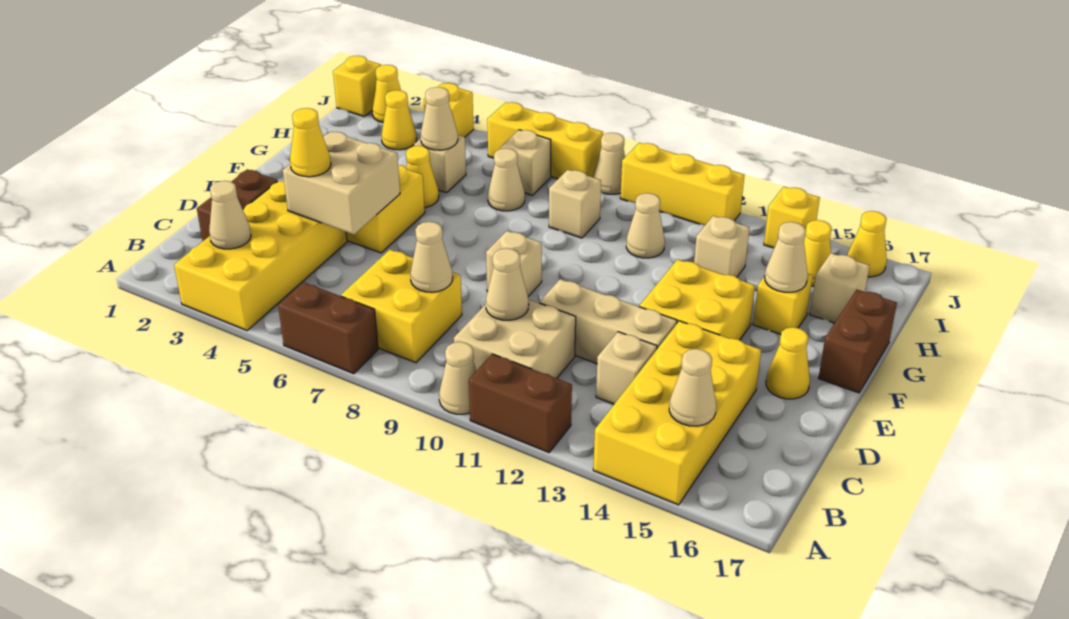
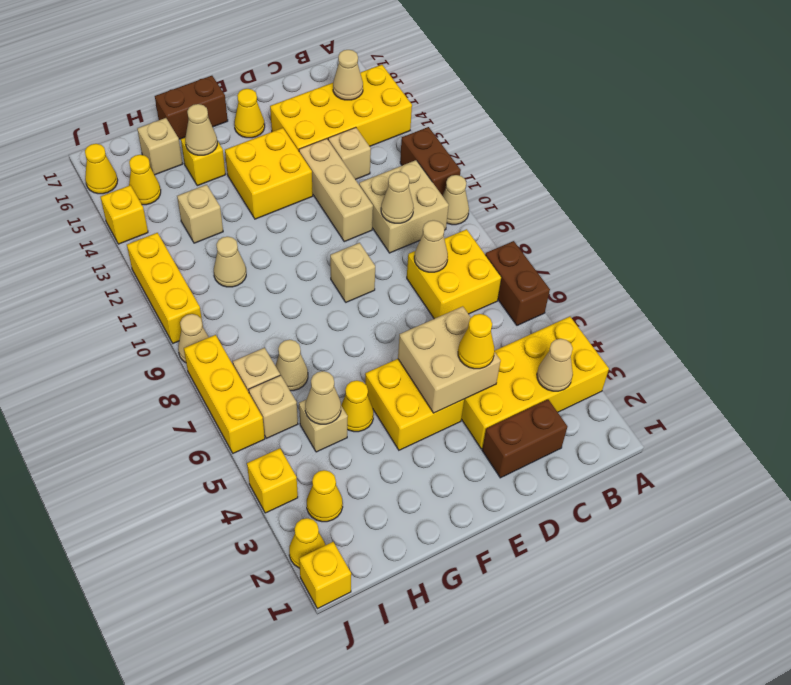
tan 1x1 brick [549,170,601,238] -> tan 1x1 brick moved to [249,375,298,438]

